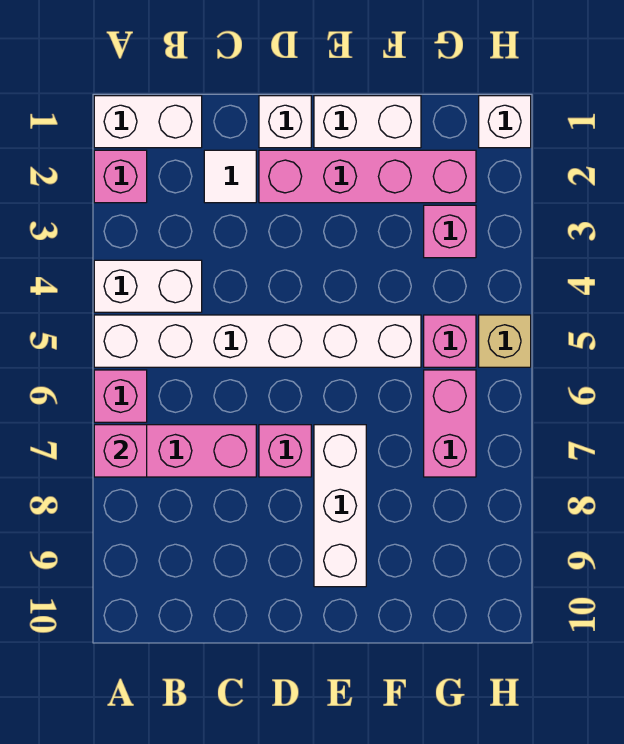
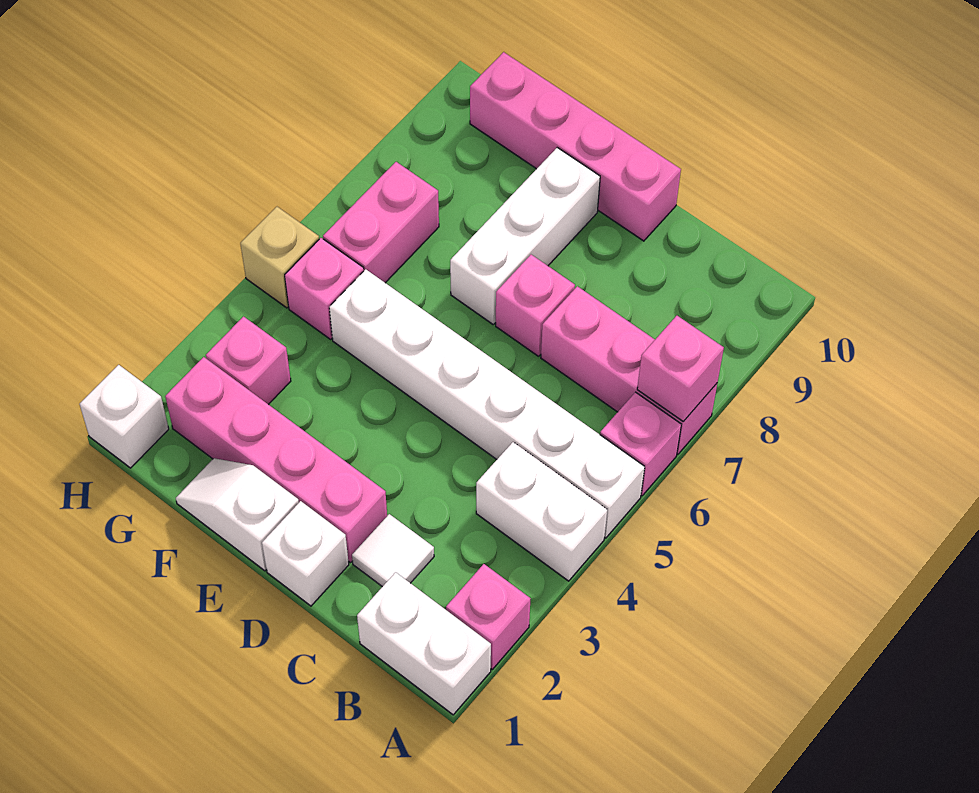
none -> pink 1x4 brick [470,52,681,241]
white 1x2 brick [314,96,421,148] -> white 1x2 slope [176,458,299,571]

